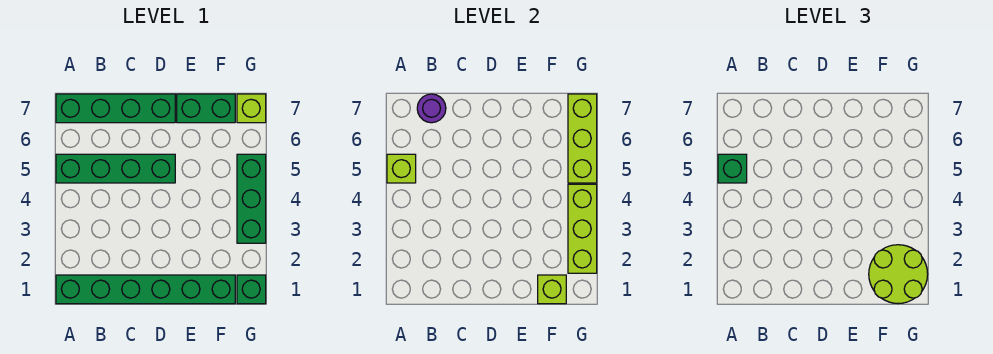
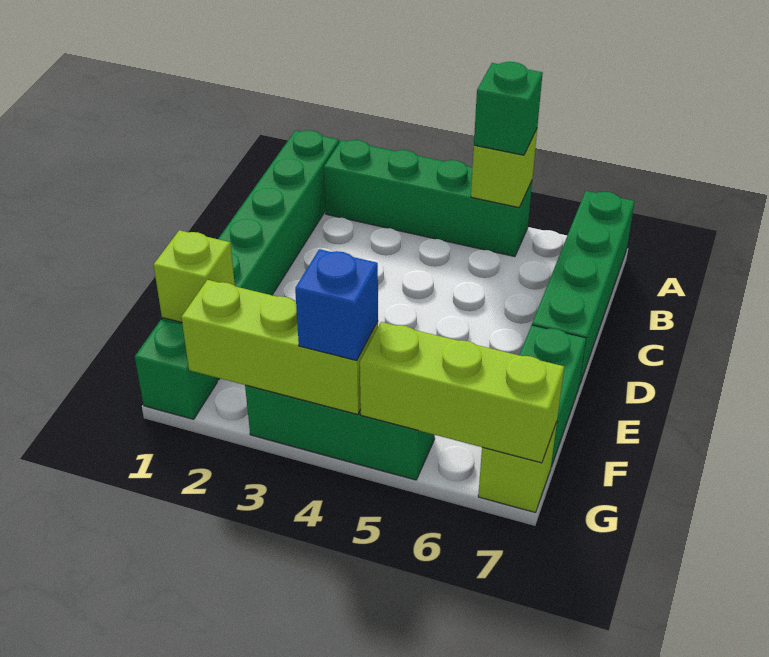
green 1x4 brick [56,154,175,183] -> green 1x4 brick turned to [324,140,532,257]
purple 1x1 round brick [417,94,446,123] -> none
lime 2x2 round brick [869,245,928,304] -> none
none -> blue 1x1 brick [295,249,378,360]

